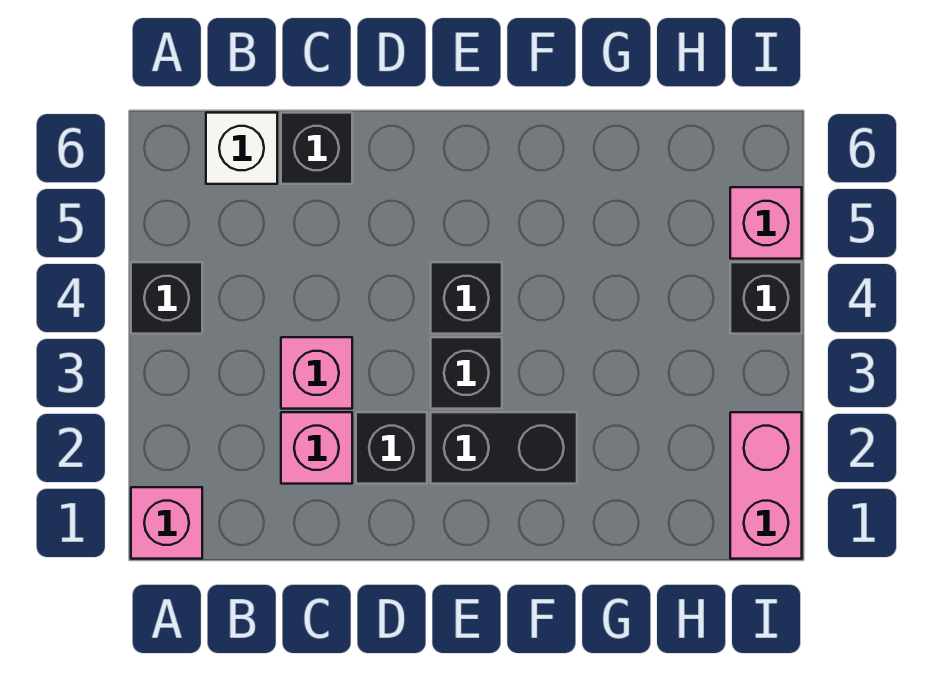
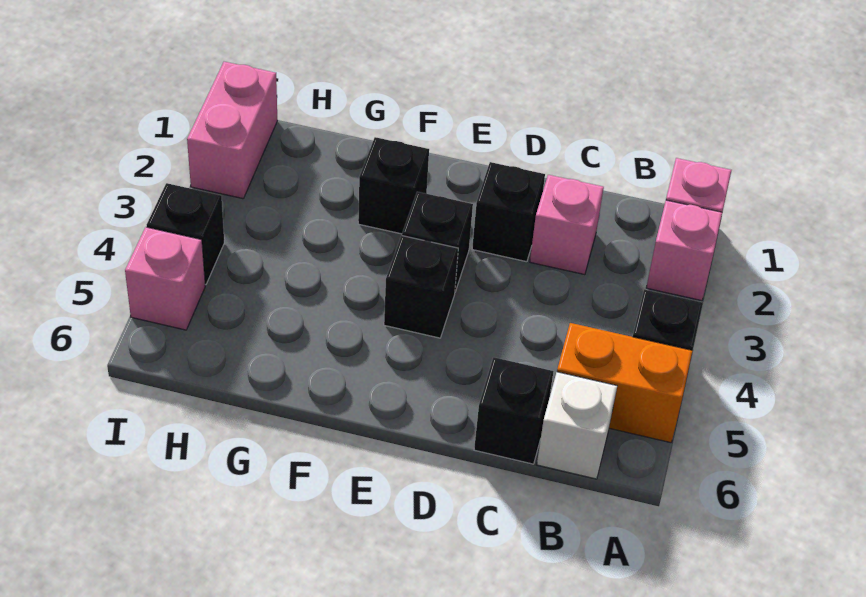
none -> orange 1x2 brick [557,323,693,443]
pink 1x1 brick [281,337,352,409] -> pink 1x1 brick moved to [646,200,722,301]
black 1x2 brick [431,412,577,484] -> black 1x1 brick [358,137,429,234]

